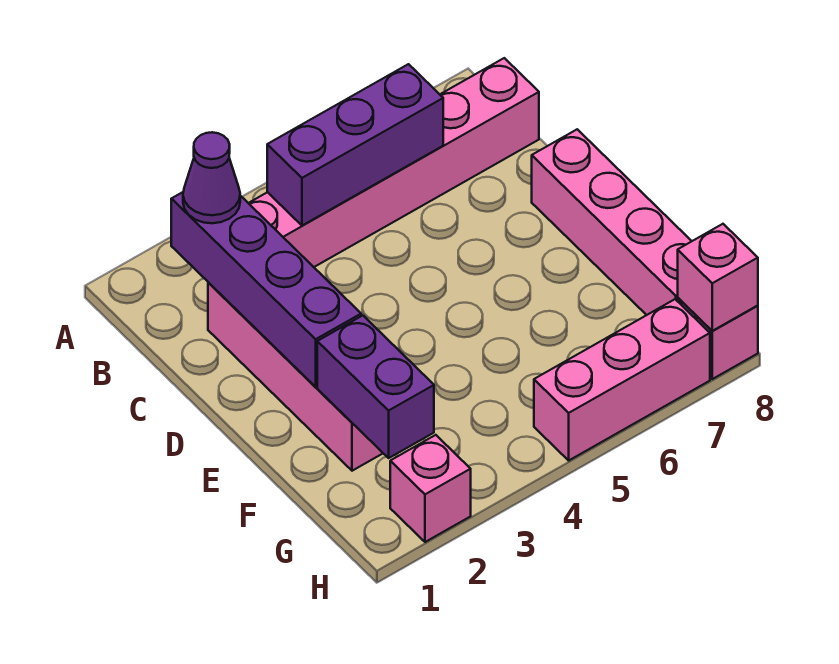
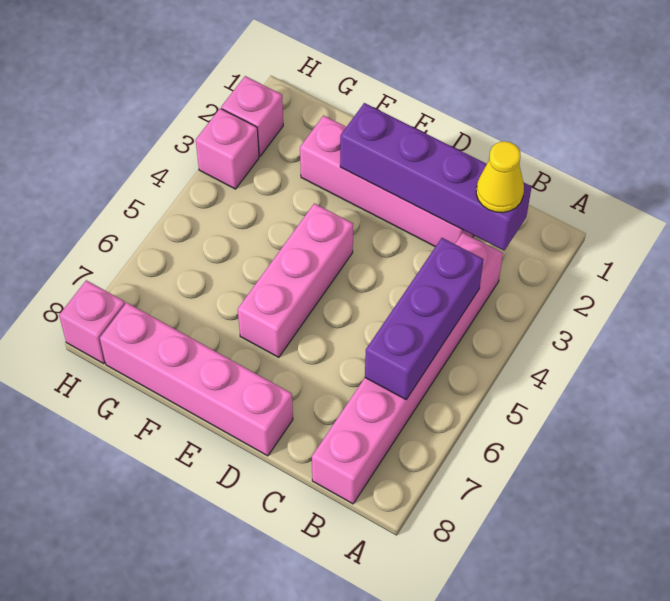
purple 1x1 cone [183,132,240,223] -> yellow 1x1 cone [476,141,524,213]
purple 1x2 brick [317,315,434,458] -> none
pink 1x3 brick [534,299,710,460] -> pink 1x3 brick moved to [238,203,353,357]
pink 1x1 brick [678,224,758,331] -> pink 1x1 brick moved to [196,108,259,189]

